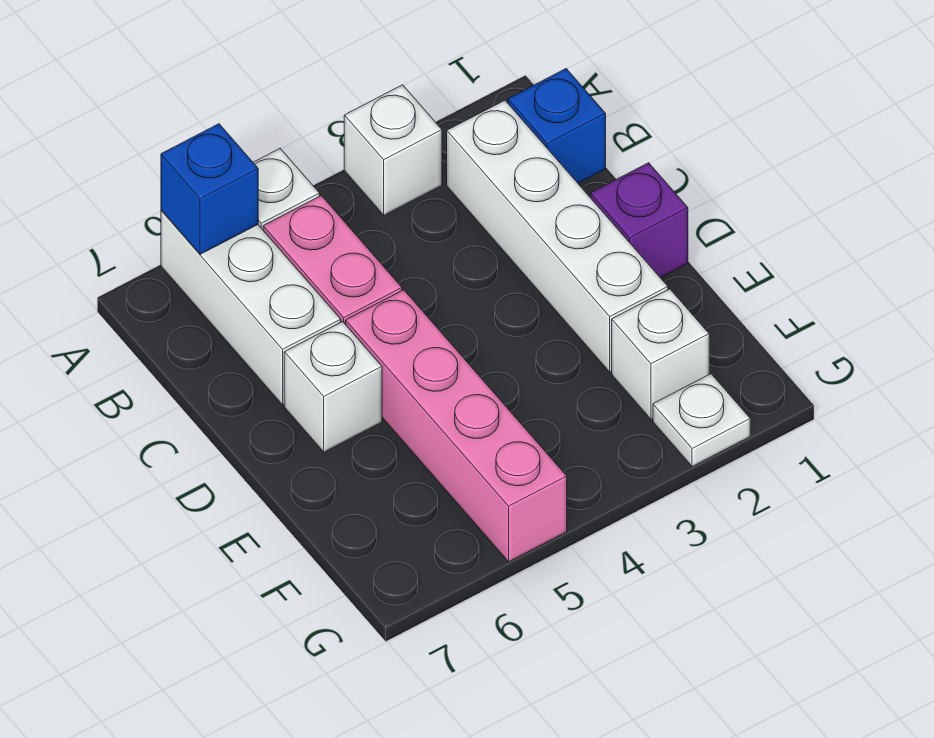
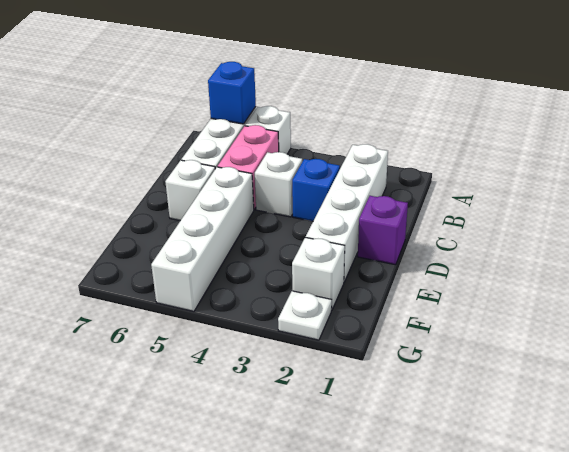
white 1x1 brick [344,85,442,215] -> white 1x1 brick moved to [255,152,302,217]
blue 1x1 brick [508,69,606,183] -> blue 1x1 brick moved to [292,159,340,221]
pink 1x4 brick [346,290,567,562] -> white 1x4 brick [151,167,254,311]

